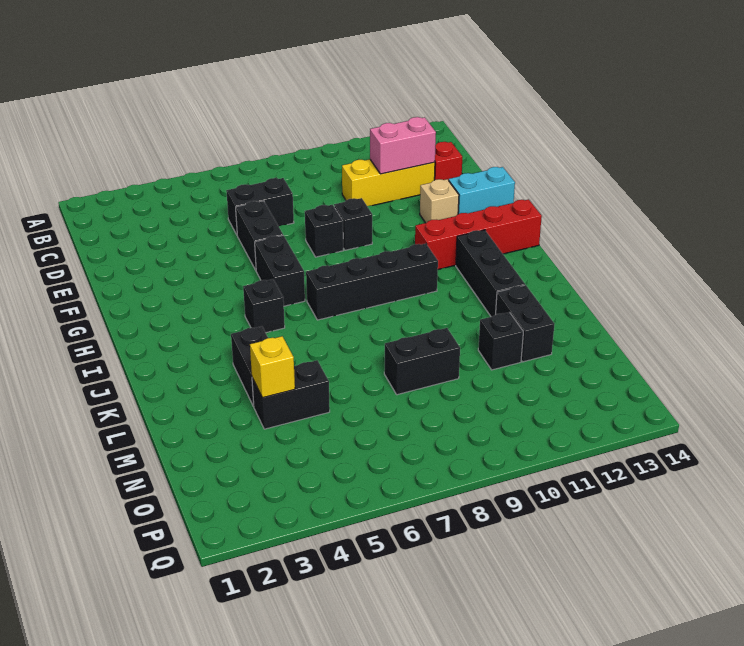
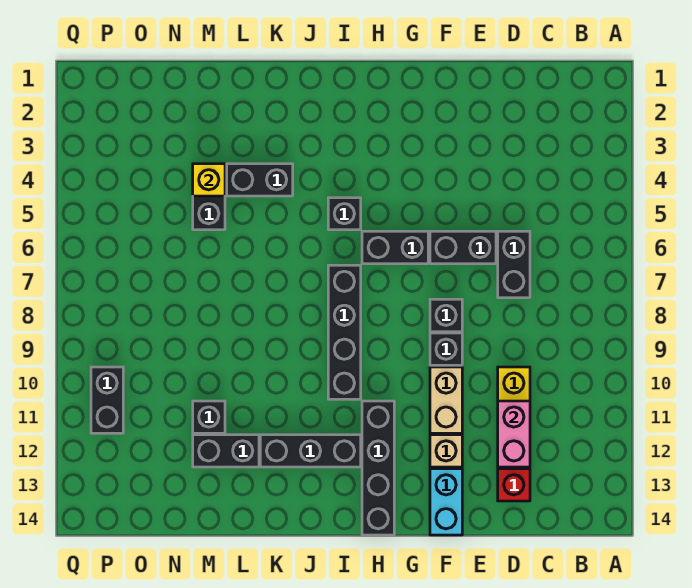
none -> tan 1x2 brick [430,367,462,433]
red 1x4 brick [415,199,542,269] -> black 1x4 brick [362,401,394,535]
black 1x2 brick [384,328,460,395] -> black 1x2 brick moved to [91,367,123,433]

